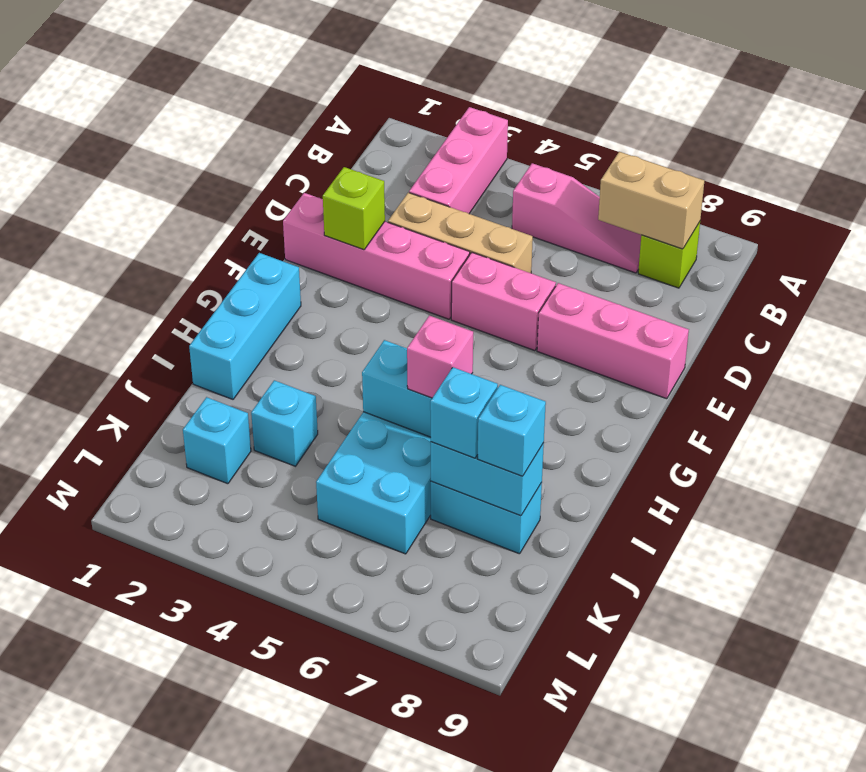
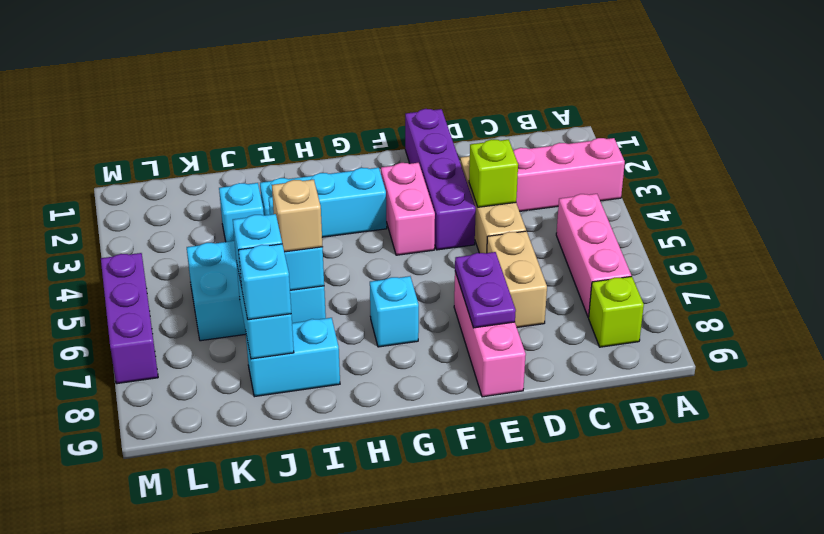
pink 1x3 slope [512,163,641,273] -> pink 1x3 brick [556,194,631,318]
tan 1x2 brick [598,152,704,249] -> tan 1x2 brick moved to [487,231,547,327]
pink 1x4 brick [283,193,470,319] -> purple 1x4 brick [405,109,476,250]
lime 1x1 brick [323,167,385,250] -> lime 1x1 brick moved to [469,139,518,207]
pink 1x2 brick [451,253,556,351] -> pink 1x2 brick moved to [381,163,435,255]
none -> purple 1x2 plate [455,252,516,328]
cyan 1x3 brick [189,253,301,399] -> cyan 1x3 brick moved to [260,168,387,237]
pink 1x1 brick [407,316,473,398] -> tan 1x1 brick [272,180,323,252]
cyan 1x2 brick [431,481,542,554] -> cyan 1x2 brick turned to [246,318,340,397]
cyan 1x1 brick [183,397,251,484] -> cyan 1x1 brick moved to [370,276,419,347]
none -> purple 1x3 brick [101,253,158,384]

